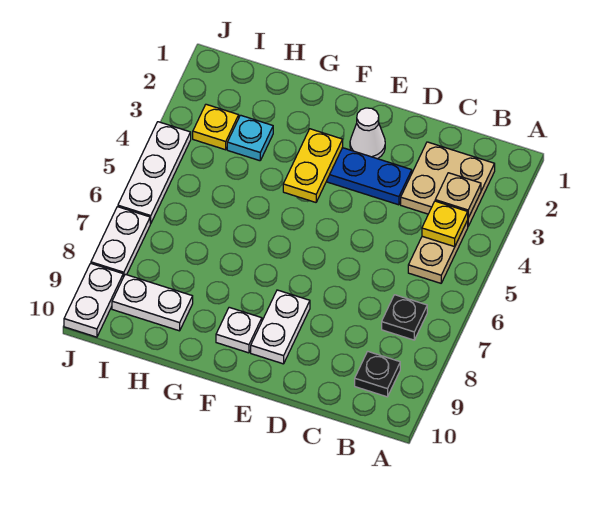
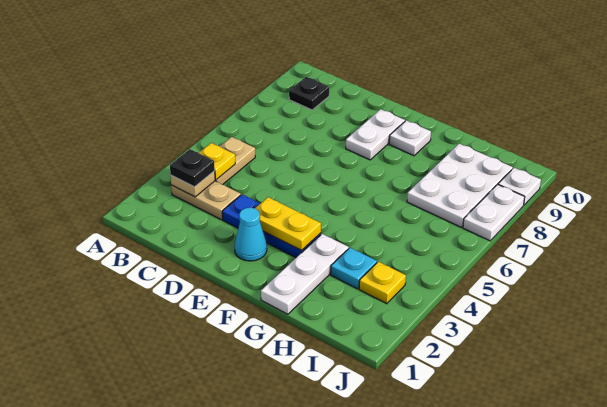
tan 2x2 plate [401,142,495,226] -> tan 1x2 plate [171,181,241,220]
black 1x1 plate [382,295,427,340] -> black 1x1 plate moved to [170,149,215,187]
white 1x1 cone [350,108,385,159] -> cyan 1x1 cone [234,208,267,261]
yellow 1x2 plate [283,129,343,202] -> yellow 1x2 plate turned to [255,197,321,251]
white 1x2 plate [112,274,193,331] -> white 2x3 plate [407,144,513,227]
white 1x3 plate [118,122,191,224] -> white 1x3 plate moved to [261,234,349,314]
white 1x2 plate [64,263,123,337] -> white 1x1 plate [498,168,541,205]

